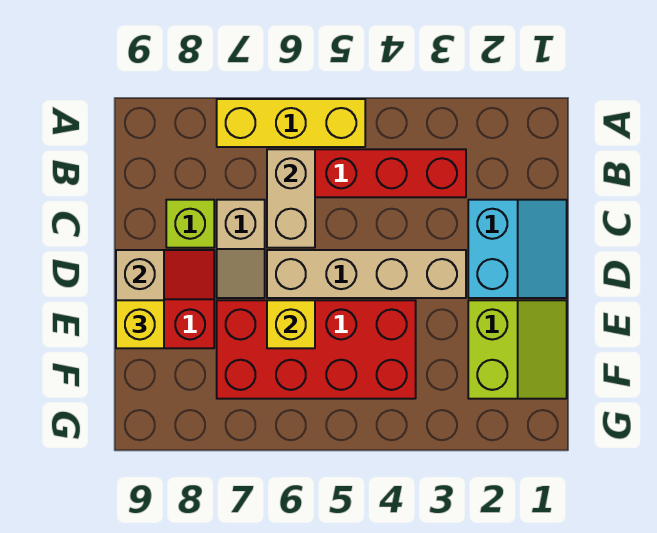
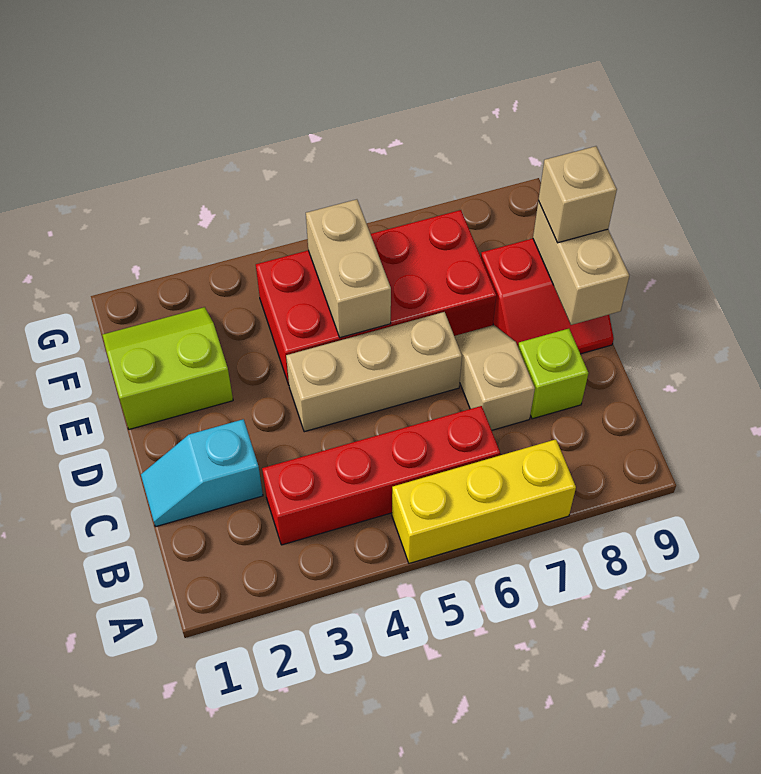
tan 1x2 brick [267,149,315,248] -> tan 1x2 brick moved to [306,199,391,338]
cyan 2x2 slope [468,200,567,298] -> cyan 1x2 slope [141,419,263,527]
tan 1x4 brick [267,250,466,298] -> tan 1x3 brick [286,312,462,432]
lime 2x2 slope [468,300,567,399] -> lime 2x2 slope turned to [103,307,233,429]
yellow 1x1 brick [267,300,315,348] -> none
yellow 1x1 brick [116,300,164,348] -> tan 1x1 brick [538,146,617,243]

